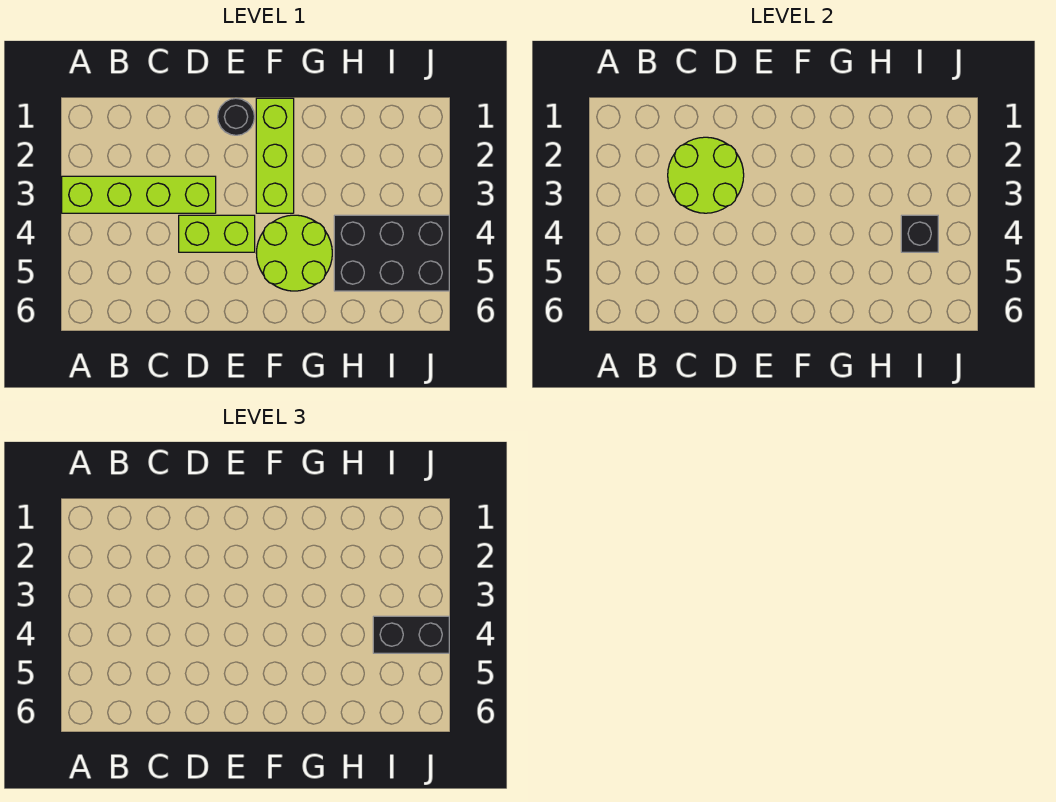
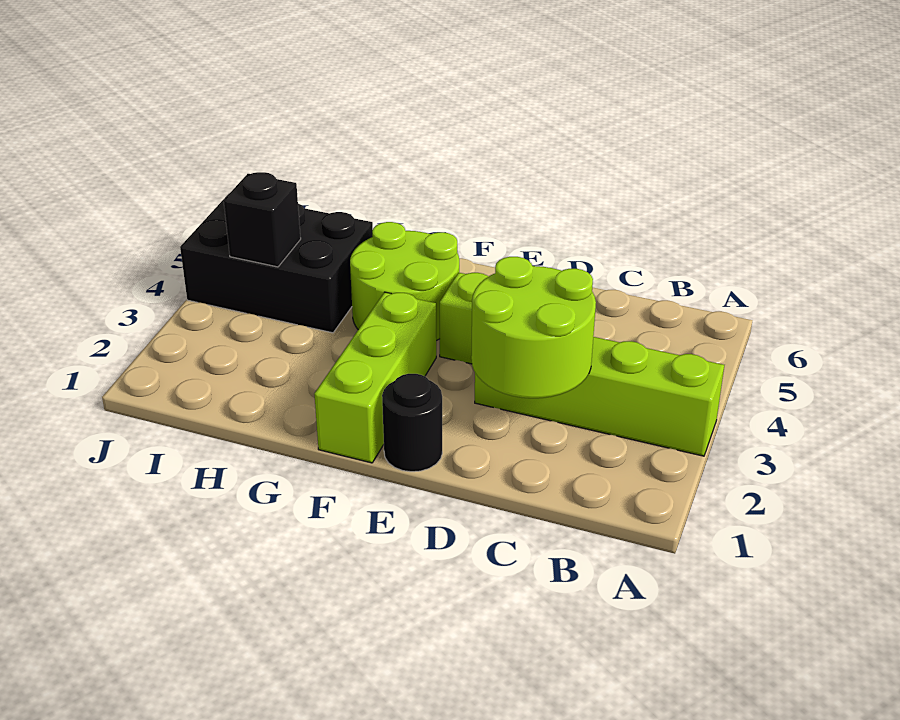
black 1x2 brick [373,616,449,653] -> none

